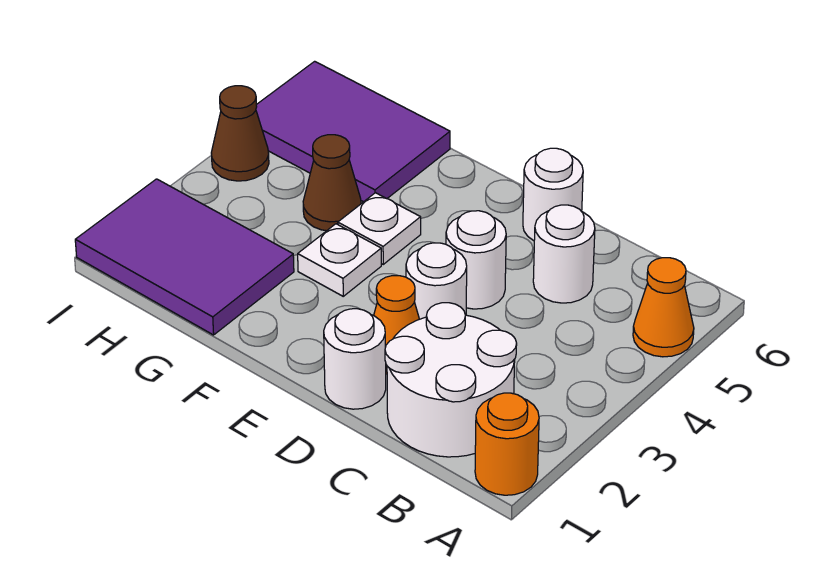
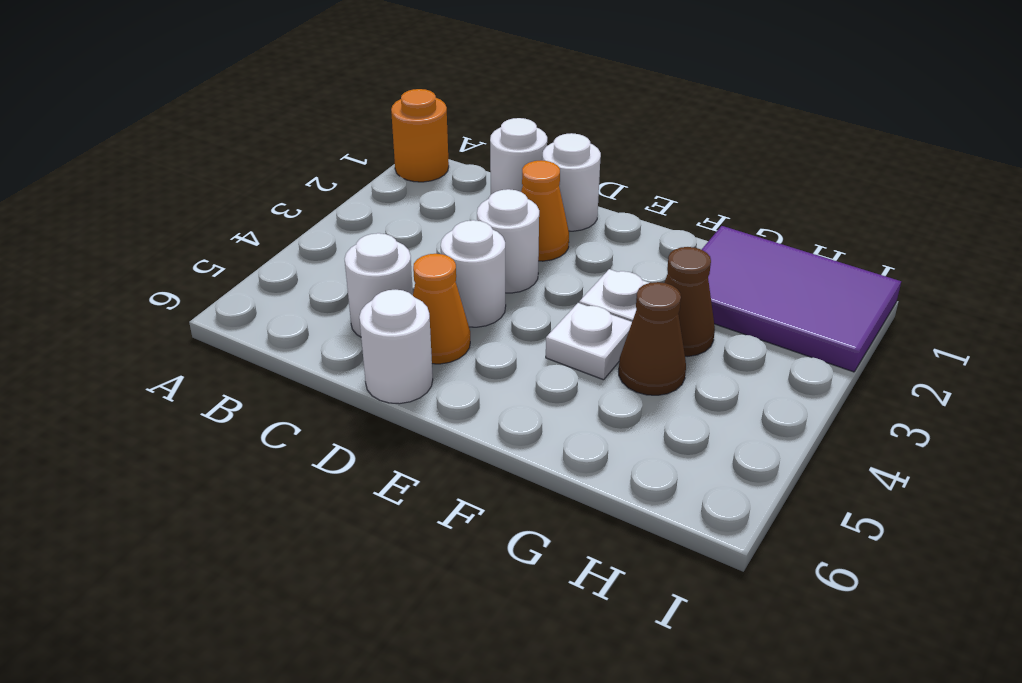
orange 1x1 cone [633,258,694,357] -> orange 1x1 cone moved to [413,254,470,364]
white 2x2 round brick [385,303,517,457] -> white 1x1 round brick [490,118,547,194]
purple 2x3 tile [256,61,450,202] -> none
brown 1x1 cone [211,86,269,181] -> brown 1x1 cone moved to [664,247,715,357]

